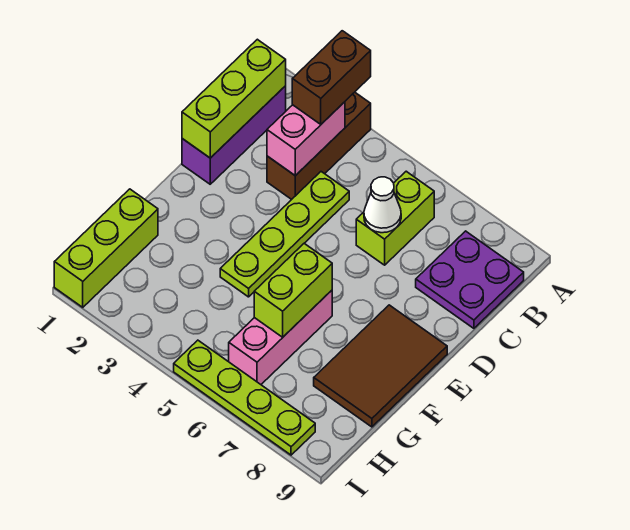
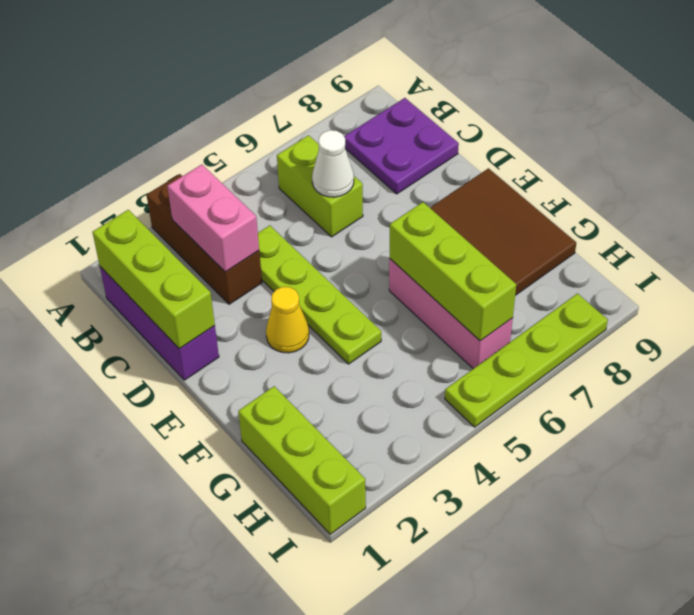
brown 1x2 brick [292,31,371,124] -> none
none -> yellow 1x1 cone [266,287,309,353]
lime 1x2 brick [254,244,332,337] -> lime 1x3 brick [390,202,516,341]

